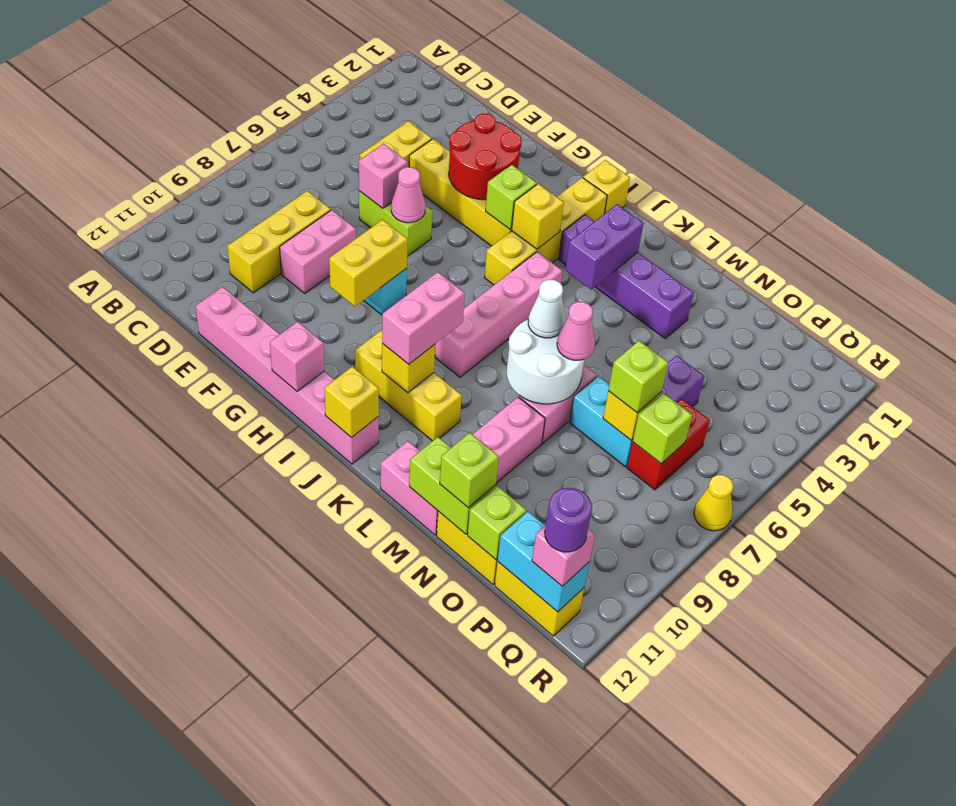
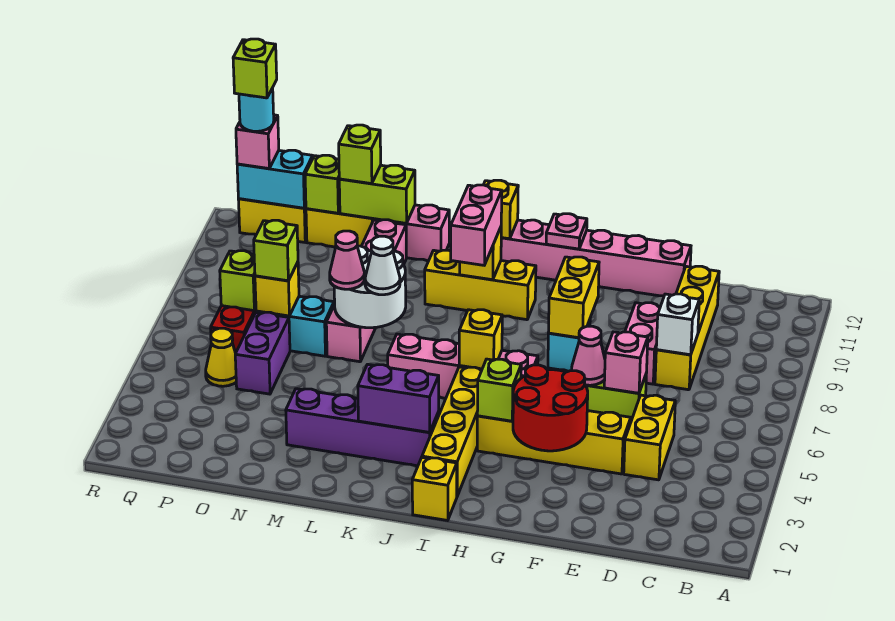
yellow 1x3 brick [227,191,331,293] -> yellow 1x4 brick [655,266,719,390]
none -> white 1x1 brick [656,294,699,355]
pink 1x1 brick [270,322,324,391] -> pink 1x1 plate [546,214,587,249]
yellow 1x1 brick [512,184,564,249] -> yellow 1x1 brick moved to [459,310,502,369]
pink 1x4 brick [435,252,563,377] -> pink 1x4 brick turned to [388,334,538,398]
purple 1x2 brick [565,204,644,289] -> purple 1x2 brick turned to [358,364,439,432]
purple 1x1 round brick [545,488,592,552] -> cyan 1x1 round brick [239,88,274,131]
none -> lime 1x1 brick [233,39,277,98]
yellow 1x1 cone [694,475,733,531] -> yellow 1x1 cone moved to [206,328,236,386]

